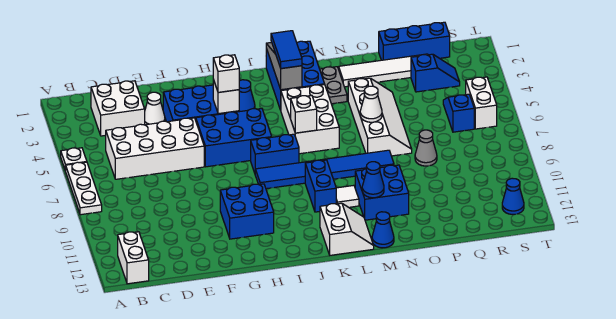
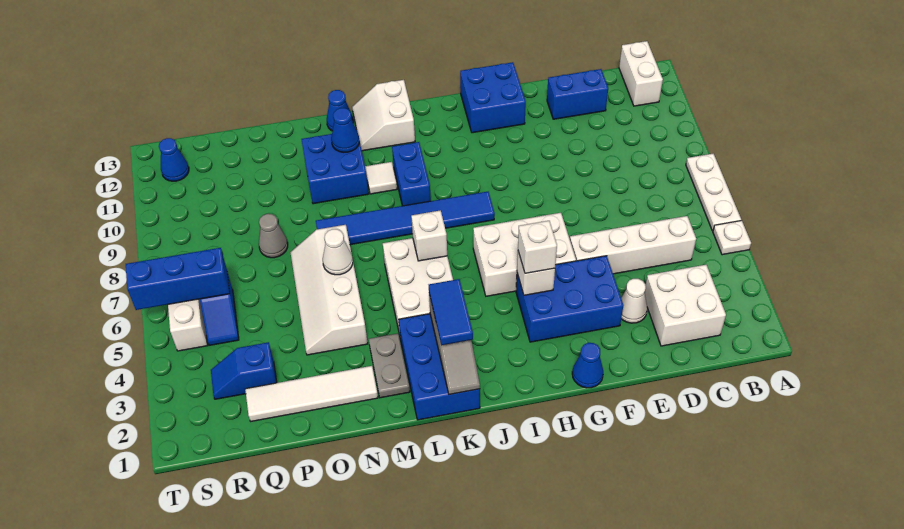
white 2x4 brick [106,118,204,179] -> white 1x4 brick [570,216,696,274]
blue 2x3 brick [196,109,272,167] -> white 2x3 brick [473,213,576,296]
blue 2x2 brick [220,184,274,239] -> blue 2x2 brick moved to [460,62,526,133]
blue 1x1 cone [239,80,255,112] -> blue 1x1 cone moved to [572,343,603,388]
blue 1x2 brick [251,134,299,173] -> blue 1x2 brick moved to [547,69,608,119]
blue 1x3 brick [379,22,450,60] -> blue 1x3 brick moved to [126,248,230,310]

